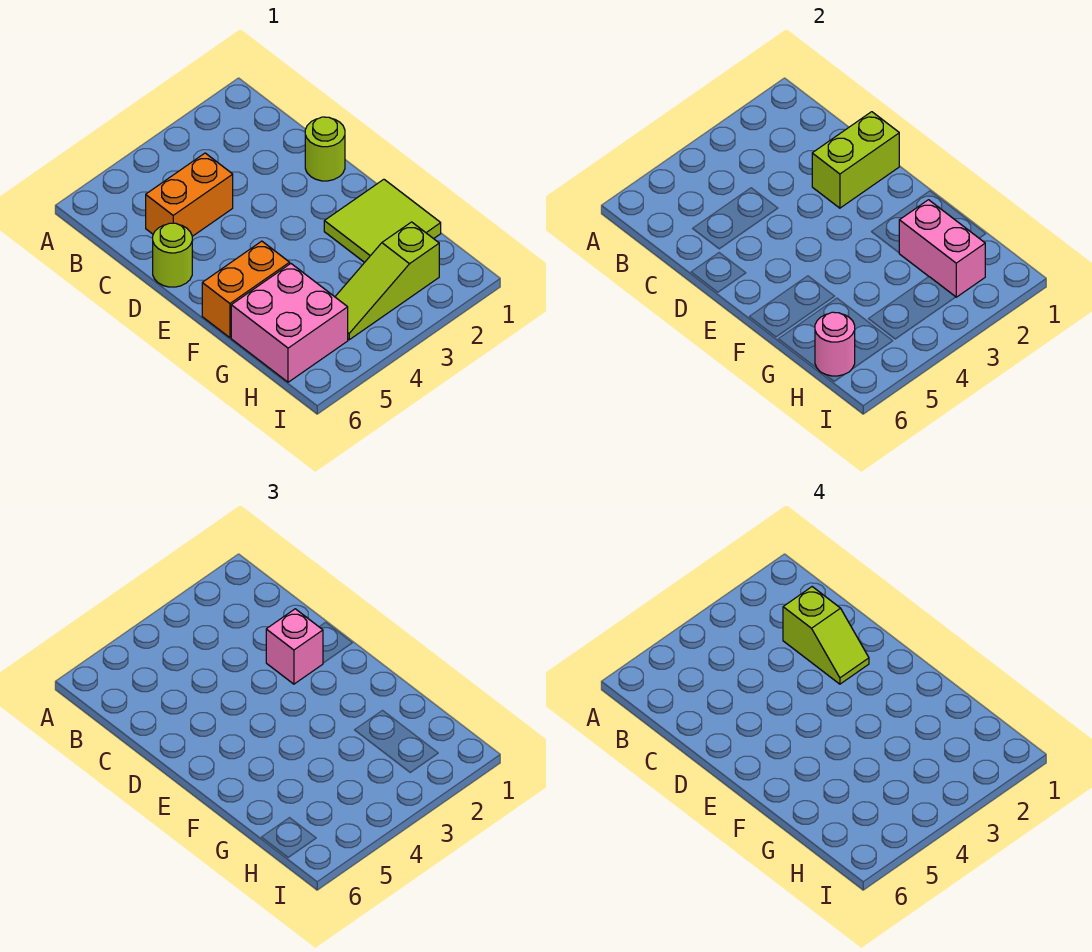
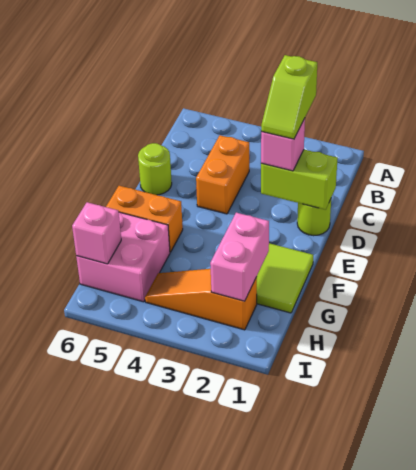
orange 1x2 brick [146,153,233,236] -> orange 1x2 brick turned to [196,135,249,214]
lime 1x3 slope [335,222,439,340] -> orange 1x3 slope [145,269,257,330]
pink 1x1 round brick [815,312,855,376] -> pink 1x1 brick [72,202,121,264]

